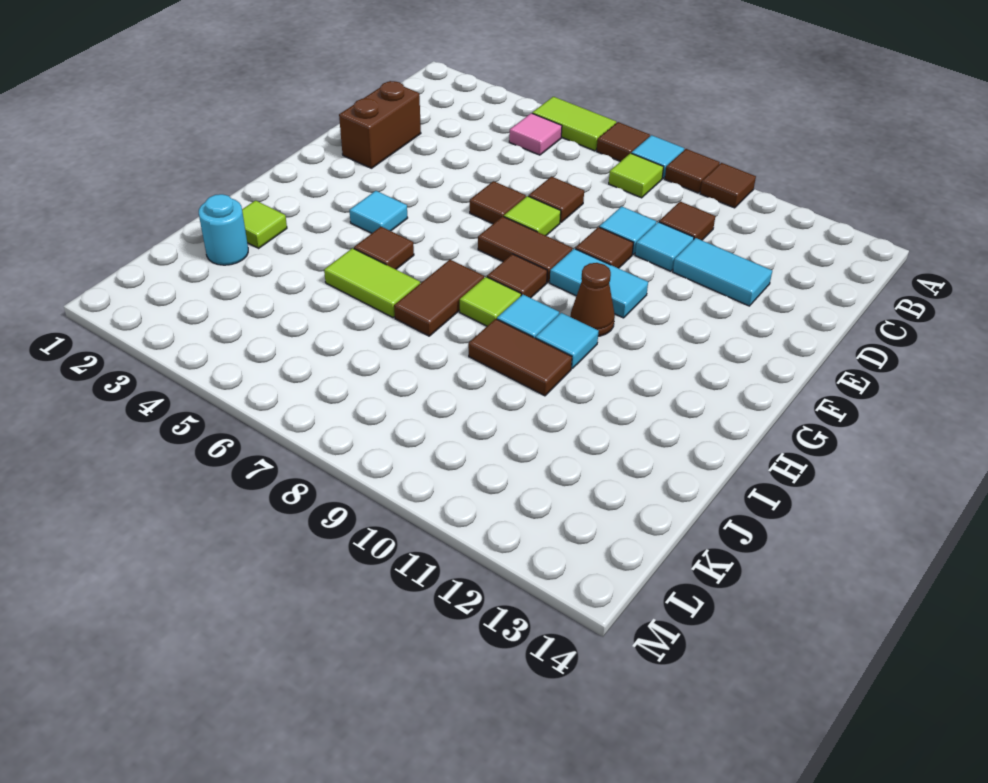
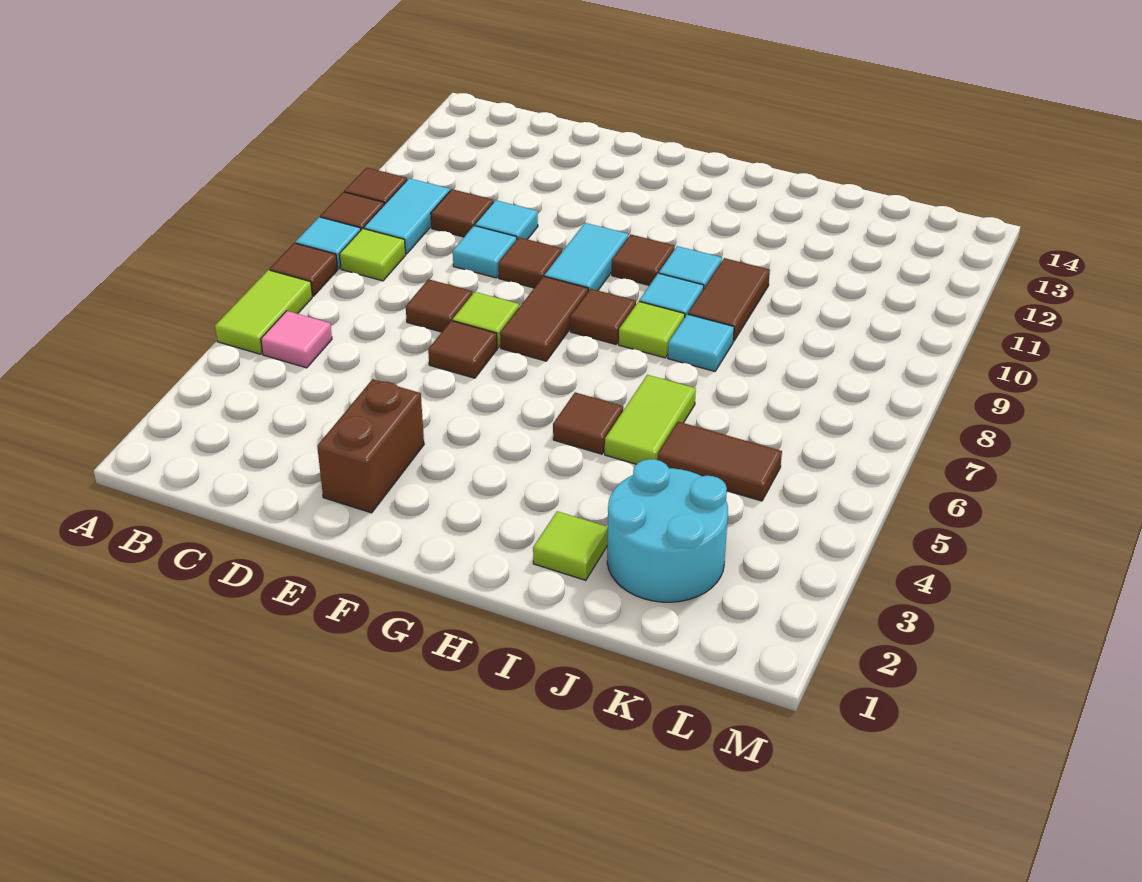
brown 1x2 brick [339,81,421,168] -> brown 1x2 brick turned to [317,379,424,513]
cyan 1x2 tile [673,238,772,306] -> cyan 1x2 tile moved to [364,178,450,254]
cyan 1x1 tile [349,191,408,233] -> cyan 1x1 tile moved to [668,314,734,371]
brown 1x1 cone [570,263,615,336] -> brown 1x1 tile [612,234,675,285]
brown 1x2 tile [394,260,484,336] -> brown 1x2 tile moved to [657,422,782,501]
cyan 1x1 round brick [199,194,248,265] -> cyan 2x2 round brick [607,459,728,602]

